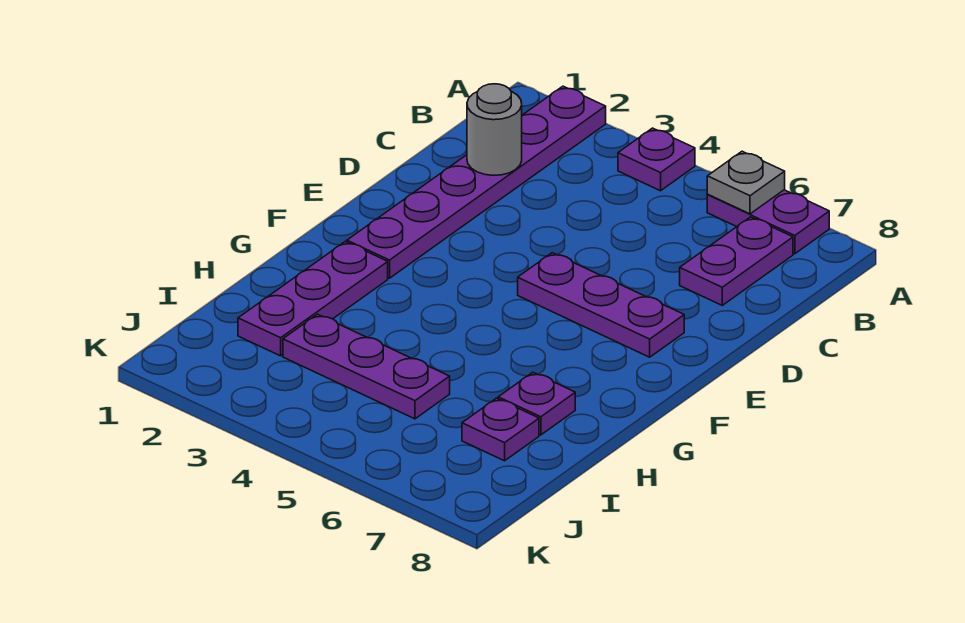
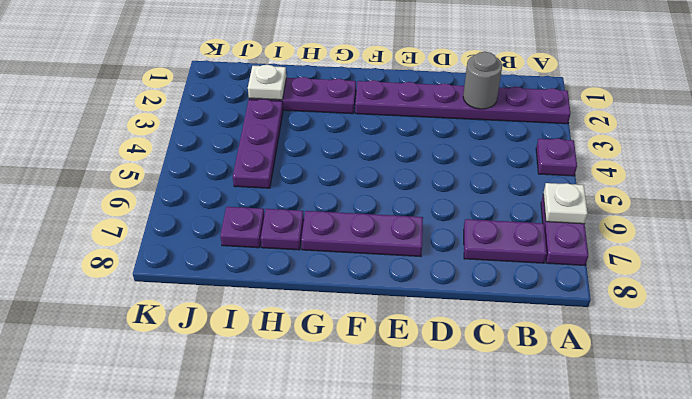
grey 1x1 plate [707,151,785,214] -> white 1x1 plate [543,183,587,224]
purple 1x3 plate [518,253,684,357] -> purple 1x3 plate turned to [301,211,423,256]
none -> white 1x1 plate [248,65,286,100]

